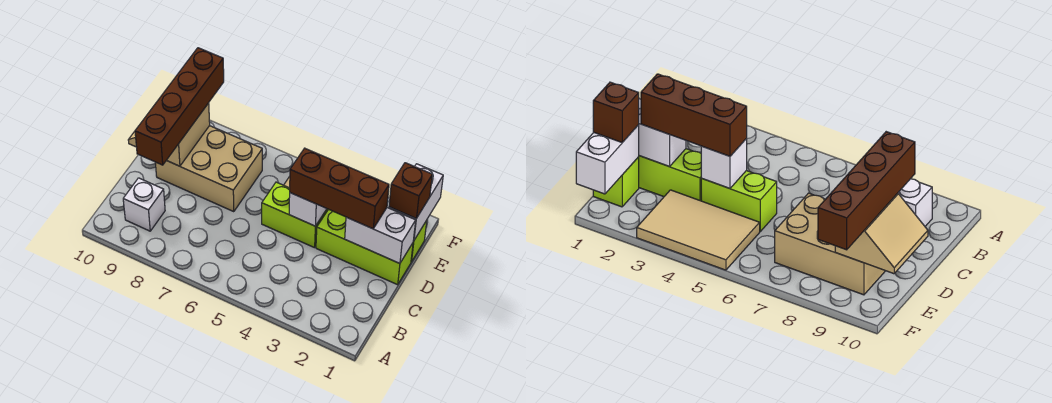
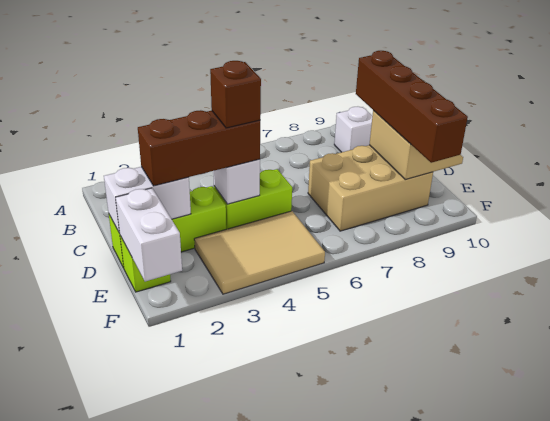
brown 1x1 brick [389,163,432,218] -> brown 1x1 brick moved to [210,61,261,128]

